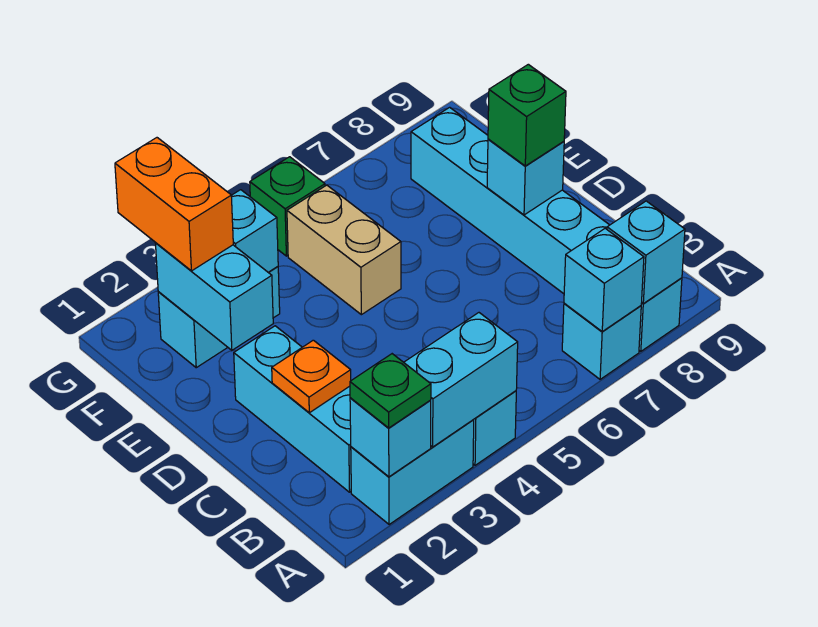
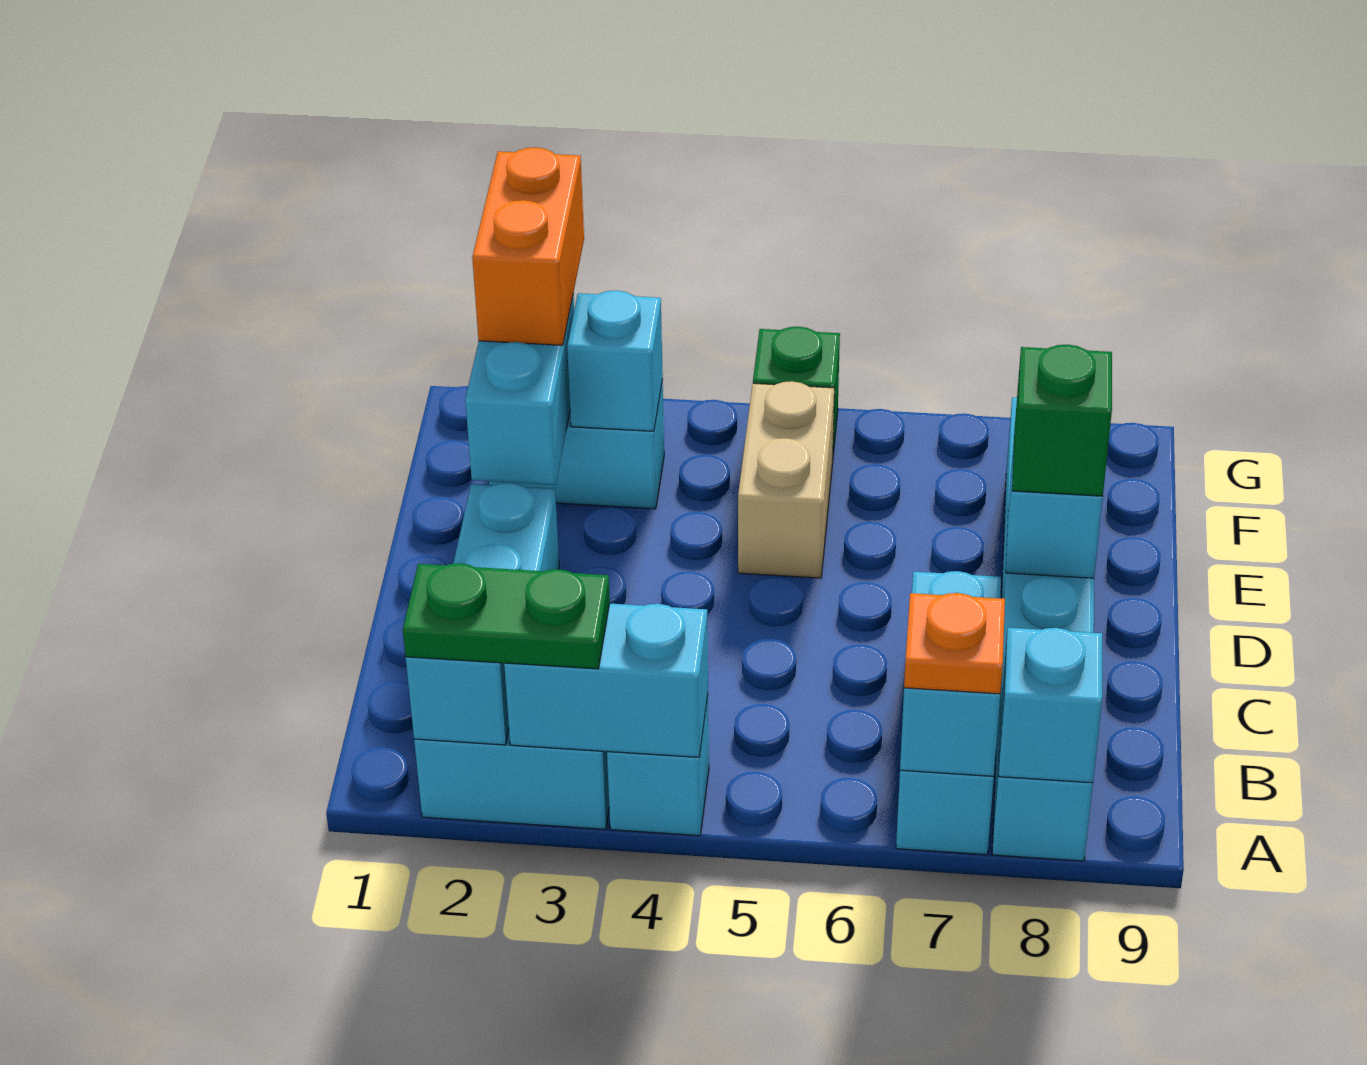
green 1x1 plate [350,354,431,428] -> green 1x2 plate [403,563,610,669]
cyan 1x1 brick [562,303,641,379] -> cyan 1x3 brick [896,571,1001,855]
orange 1x1 plate [272,340,351,413] -> orange 1x1 plate moved to [904,593,1005,694]

